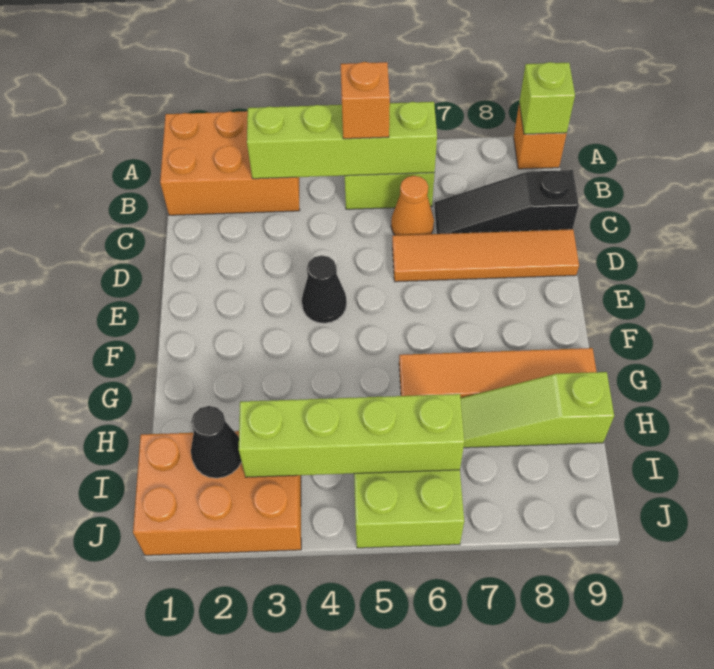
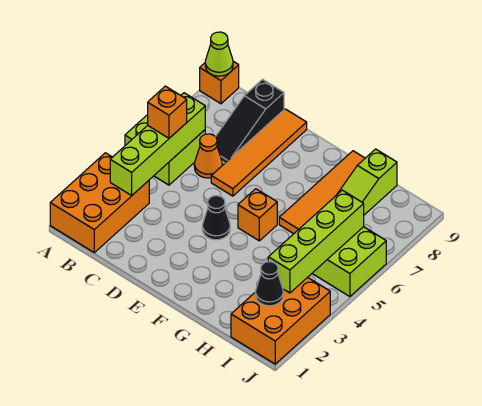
lime 1x1 brick [519,62,575,134] -> lime 1x1 cone [205,32,233,76]
none -> orange 1x1 brick [238,189,277,241]

